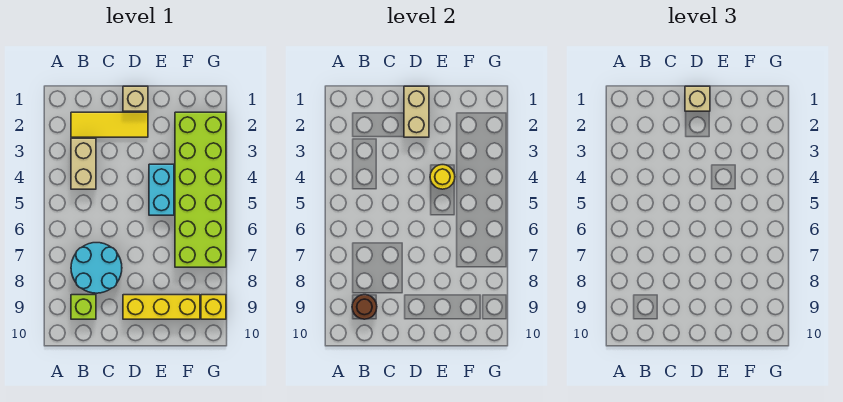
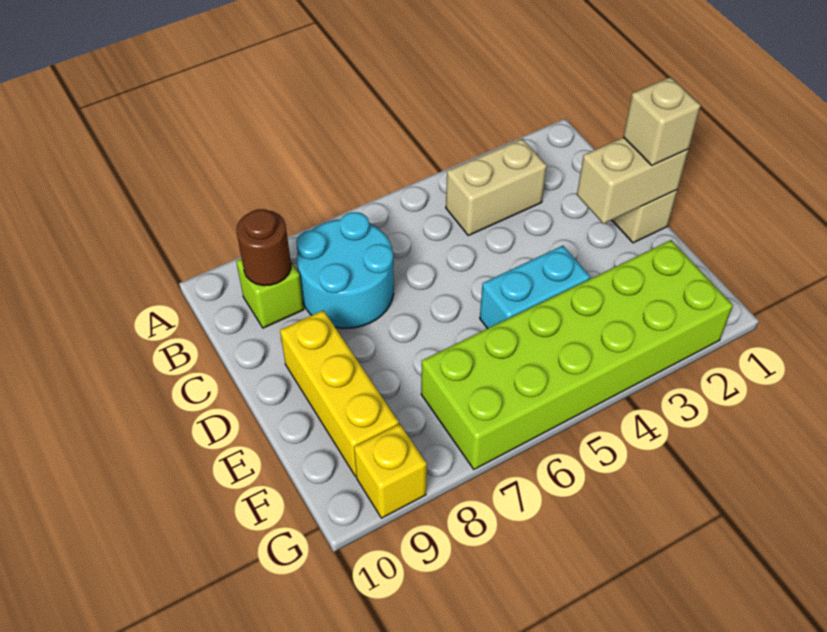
yellow 1x3 tile [71,112,148,137] -> none
yellow 1x1 round brick [430,165,455,189] -> none

